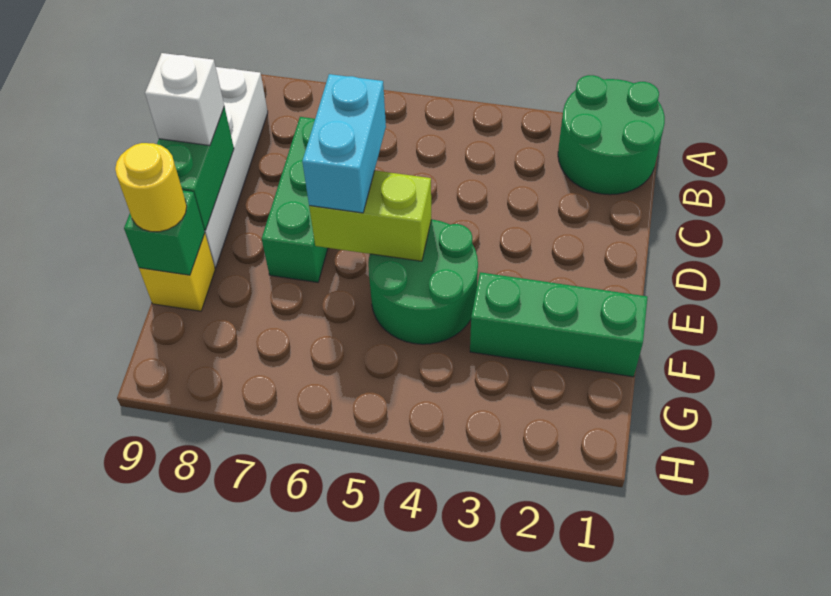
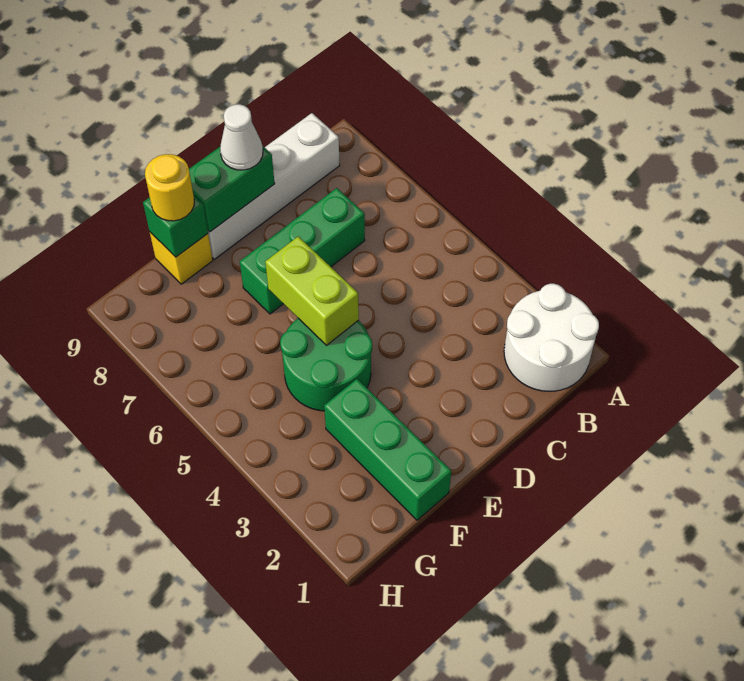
green 2x2 round brick [558,75,665,195] -> white 2x2 round brick [504,284,599,391]
cyan 1x2 brick [302,74,386,213] -> none
white 1x1 brick [145,53,224,146] -> white 1x1 cone [220,104,263,170]

